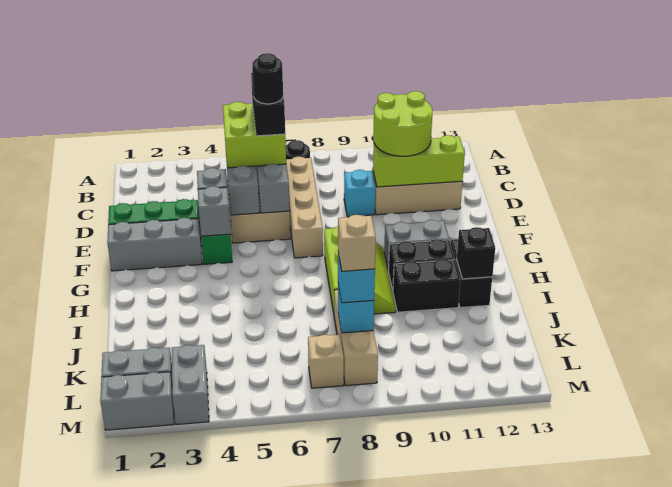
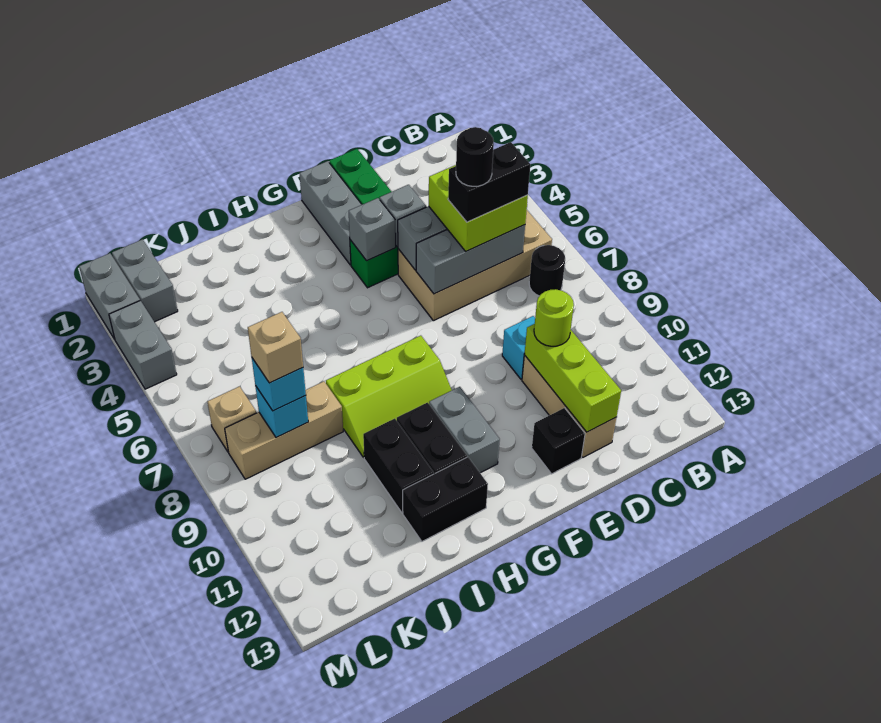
tan 1x4 brick [286,157,323,258] -> none
lime 2x2 round brick [373,91,433,156] -> lime 1x1 round brick [534,289,574,346]
black 1x1 brick [457,227,495,279] -> black 1x1 brick moved to [532,408,585,474]
grey 1x2 brick [172,345,209,424] -> grey 1x2 brick turned to [109,301,177,389]

